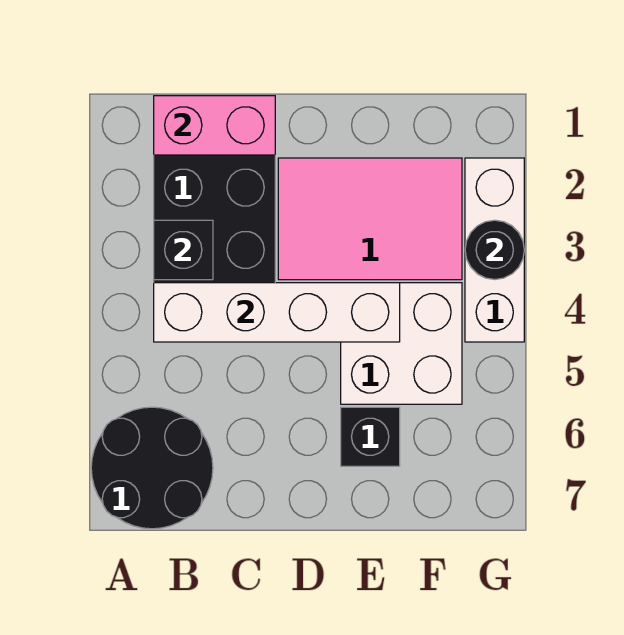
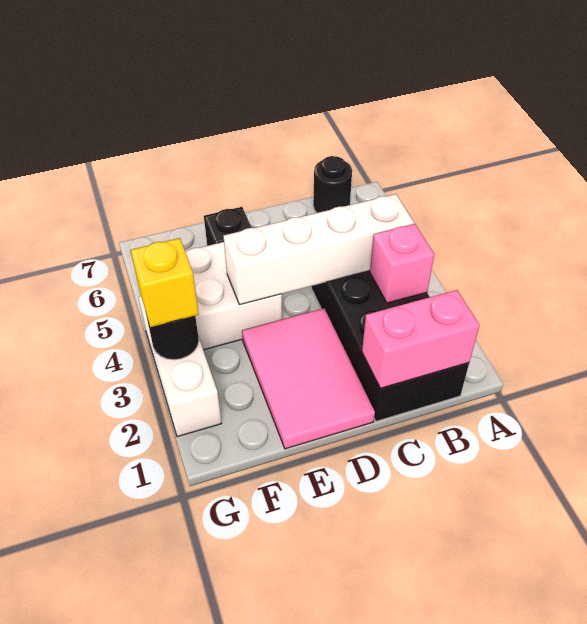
black 2x2 round brick [91,407,213,529] -> black 1x1 round brick [313,156,352,213]
black 1x1 brick [154,220,213,280] -> pink 1x1 brick [370,224,434,303]
pink 2x3 tile [278,158,462,280] -> pink 2x3 tile turned to [242,308,375,449]
none -> yellow 1x1 brick [131,238,199,327]

